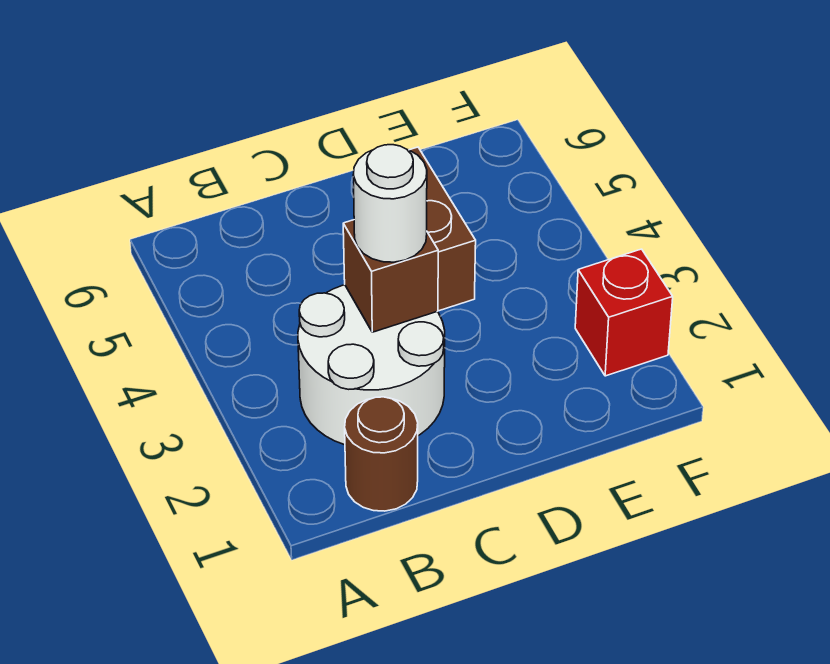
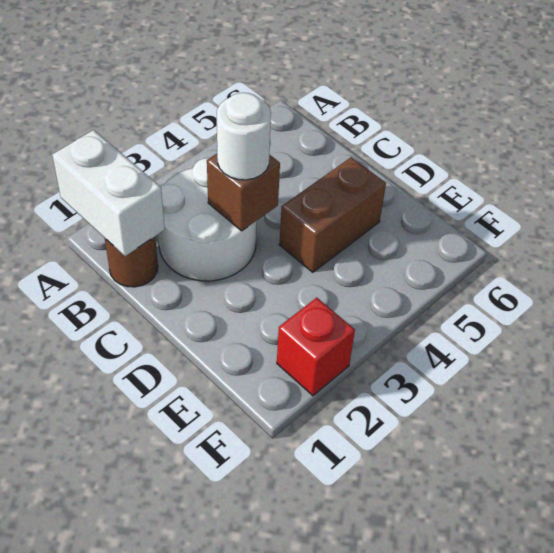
none -> white 1x2 brick [52,130,165,256]

